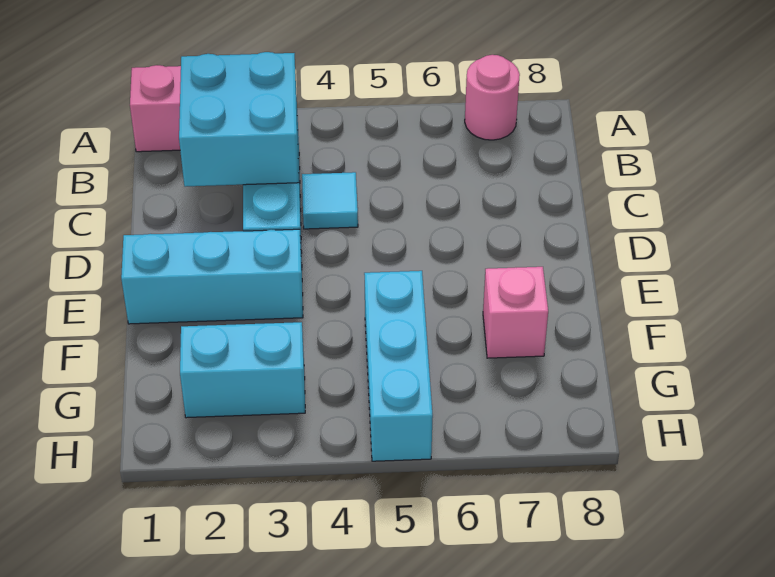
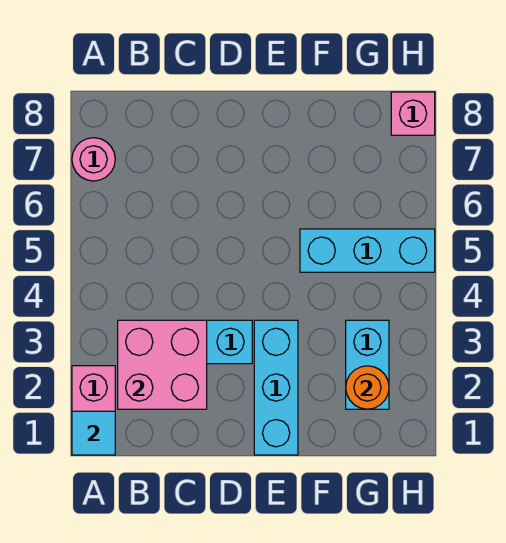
cyan 2x2 brick [179,52,299,187] -> pink 2x2 brick [118,320,207,409]
cyan 1x1 tile [302,172,358,229] -> cyan 1x1 tile moved to [72,411,115,455]
pink 1x1 brick [483,267,548,358] -> pink 1x1 brick moved to [391,92,435,135]
none -> orange 1x1 round brick [346,366,389,409]

